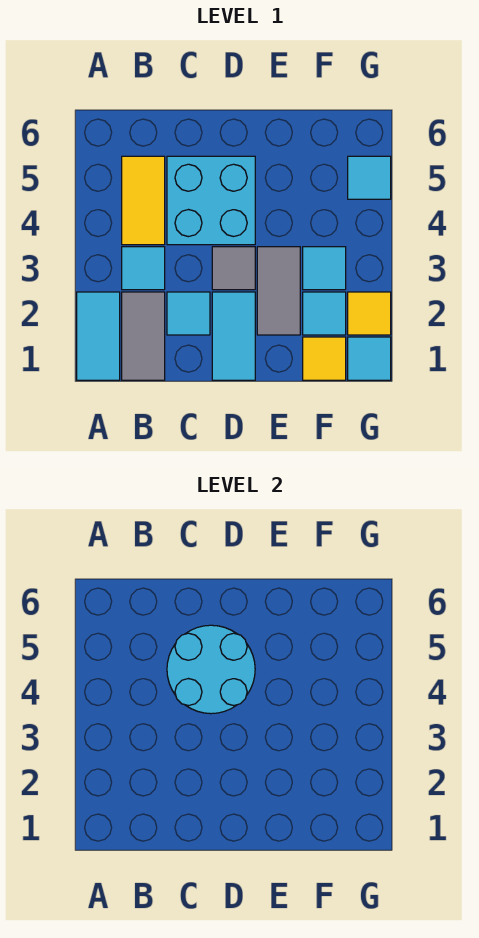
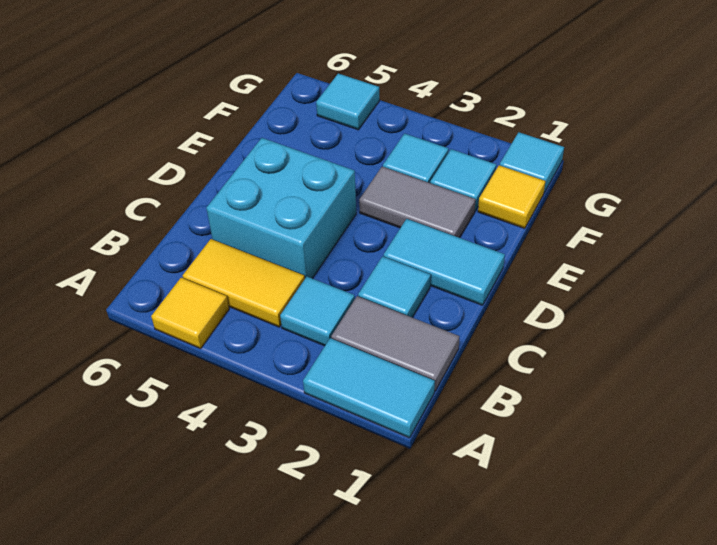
cyan 2x2 round brick [167,625,255,714] -> none
grey 1x1 tile [212,247,255,290] -> none
yellow 1x1 tile [348,292,391,335] -> yellow 1x1 tile moved to [151,278,229,349]

